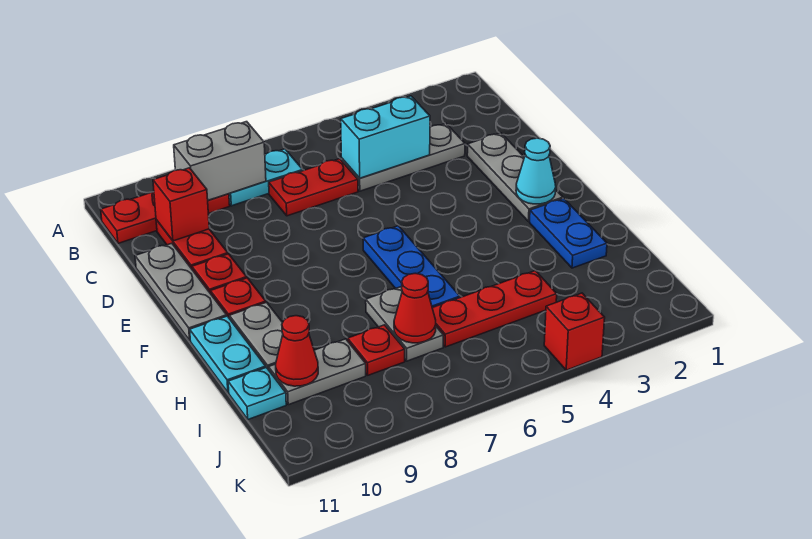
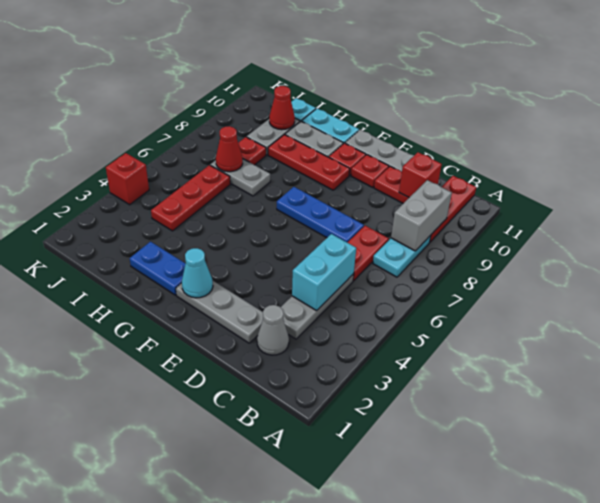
none -> grey 1x1 cone [257,305,289,355]
blue 1x3 plate [363,226,460,308] -> blue 1x3 plate moved to [277,187,364,242]
none -> red 1x3 plate [268,134,350,190]

